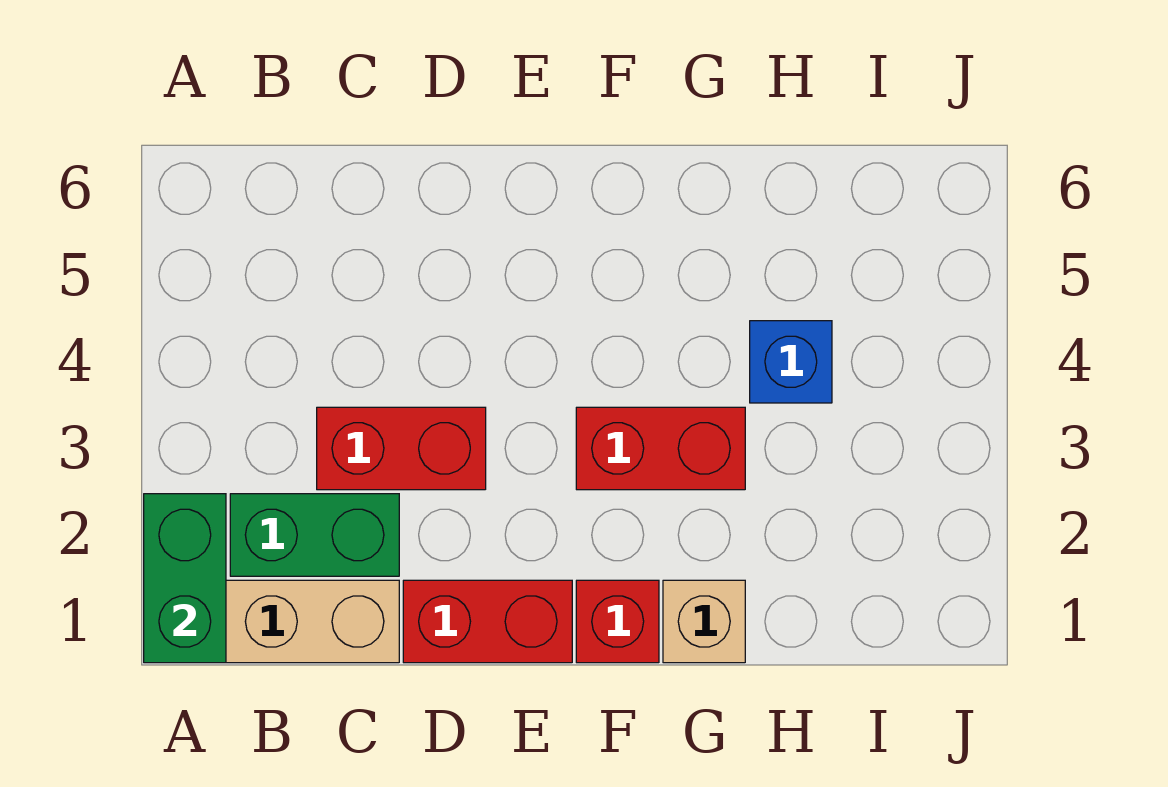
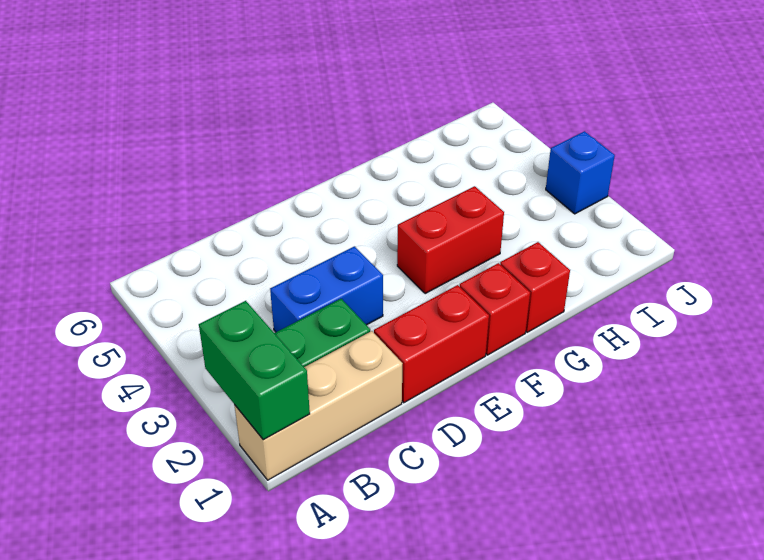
red 1x2 brick [317,407,486,490] -> blue 1x2 brick [270,246,383,332]
tan 1x1 brick [663,580,745,663] -> red 1x1 brick [500,242,570,332]
blue 1x1 brick [750,321,832,403] -> blue 1x1 brick moved to [546,131,615,214]

